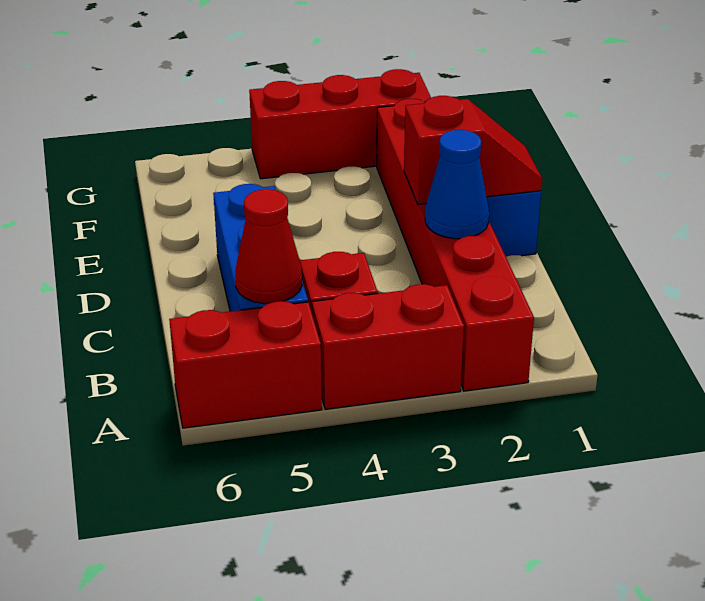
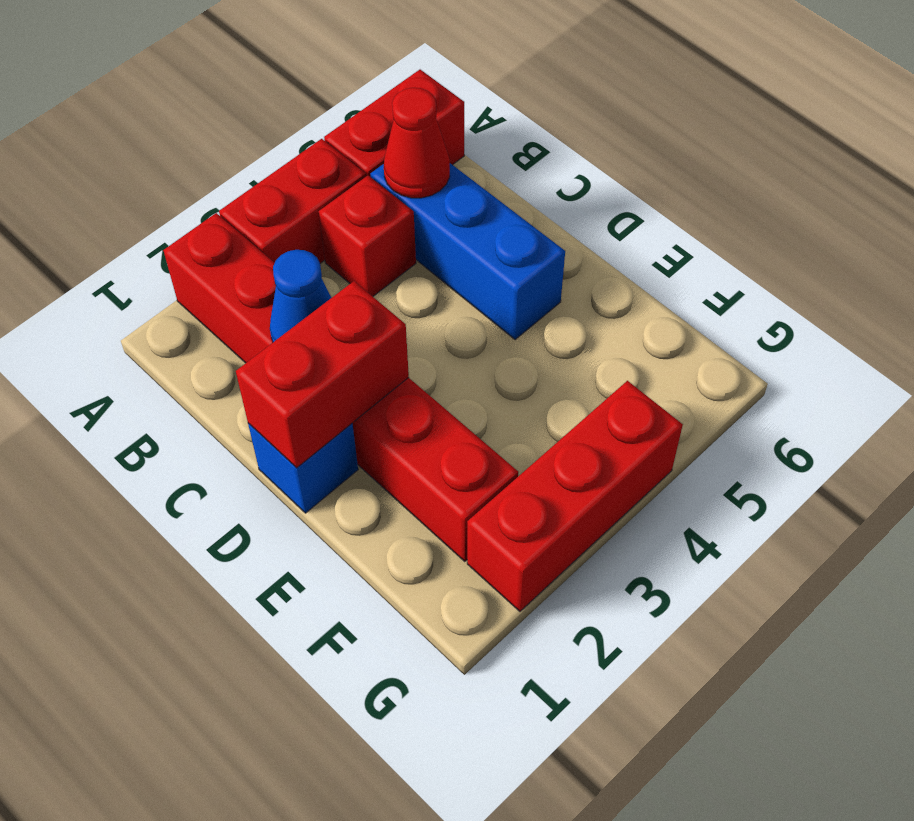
red 1x2 slope [404,96,542,205] -> red 1x2 brick [236,281,409,468]

